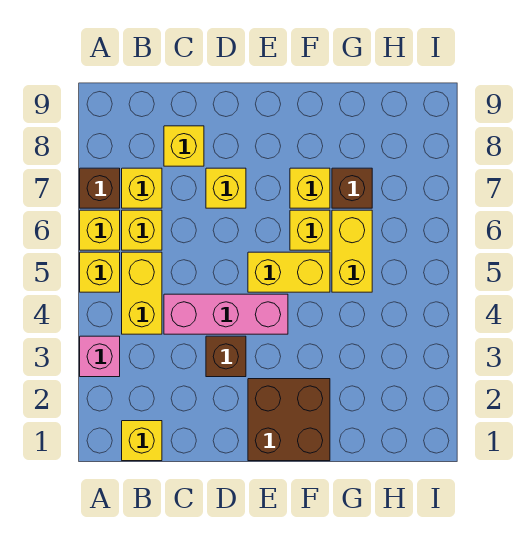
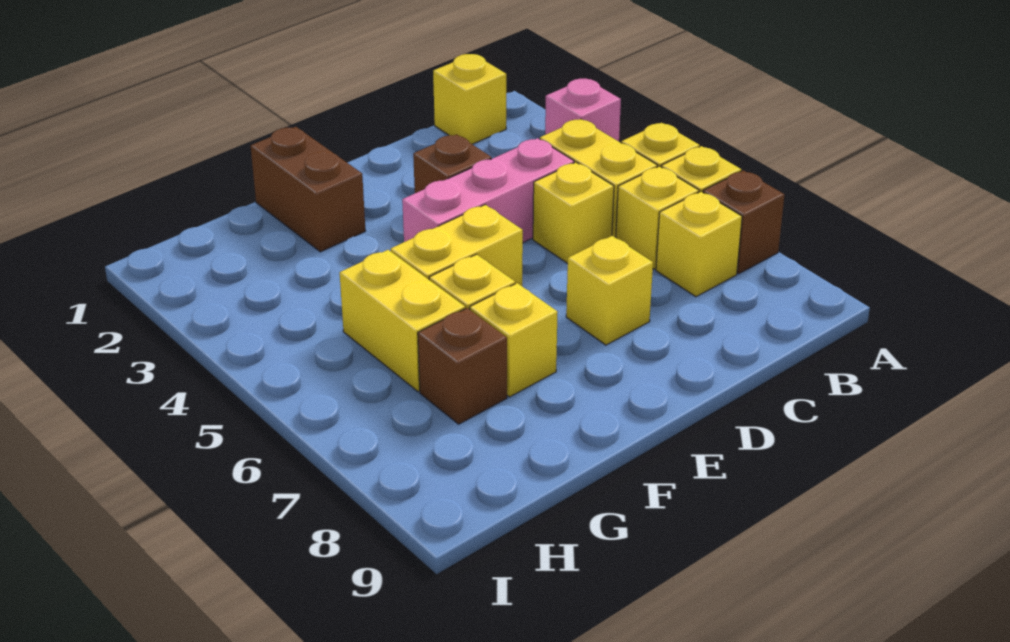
yellow 1x1 brick [164,126,204,166] -> yellow 1x1 brick moved to [533,162,614,264]
brown 2x2 brick [248,379,330,461] -> brown 1x2 brick [251,127,365,252]

